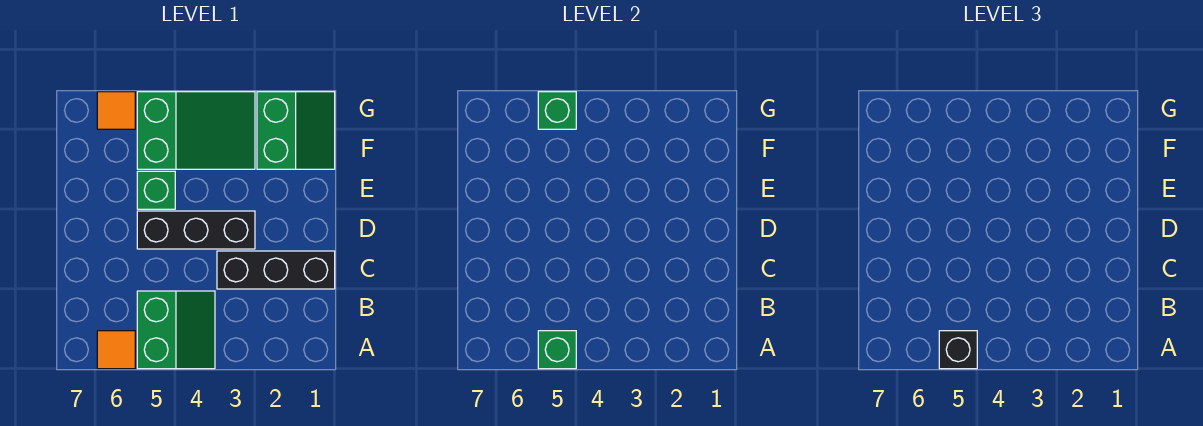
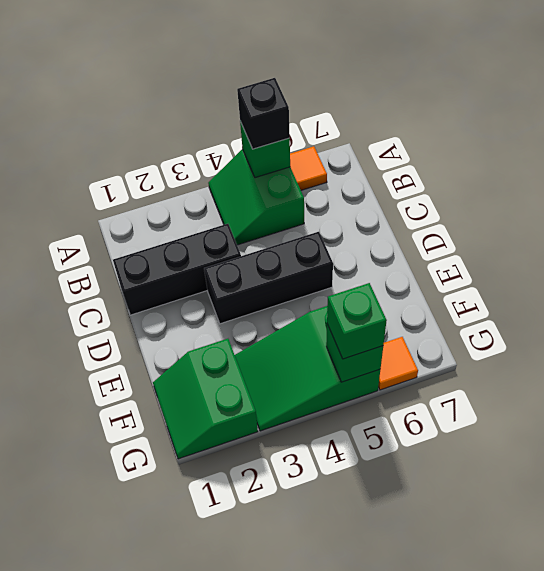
green 1x1 brick [137,171,175,209] -> green 1x1 brick moved to [327,283,387,359]

